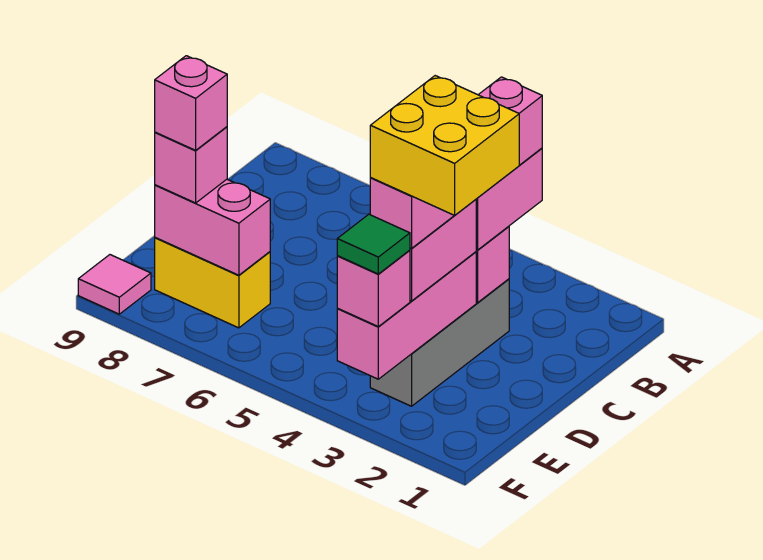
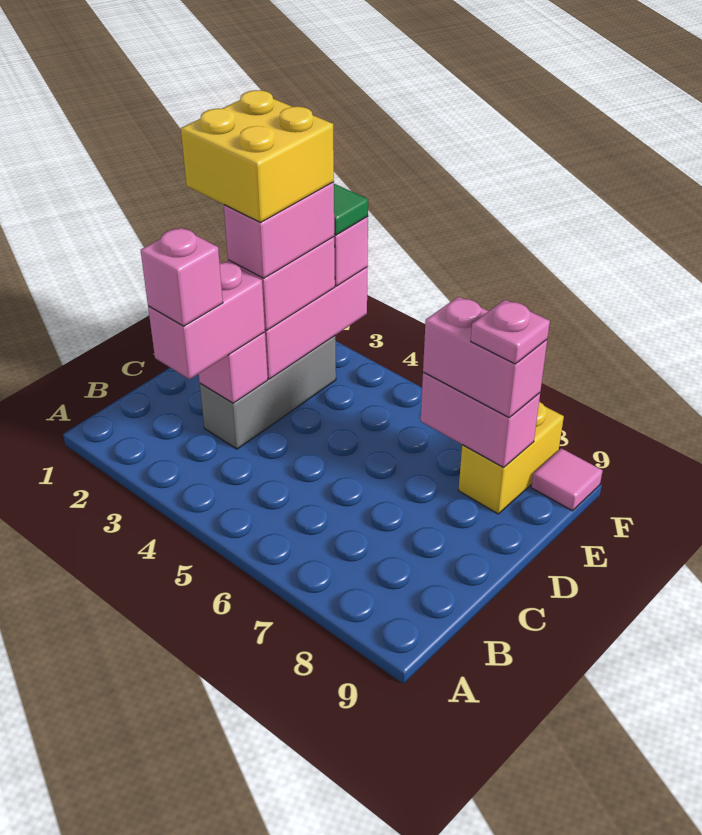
yellow 1x2 brick [155,238,270,328] -> yellow 1x2 brick turned to [458,402,564,514]
pink 1x1 brick [155,127,227,203] -> pink 1x2 brick [423,297,547,417]
pink 1x1 brick [155,56,227,150] -> pink 1x1 plate [471,300,550,364]

